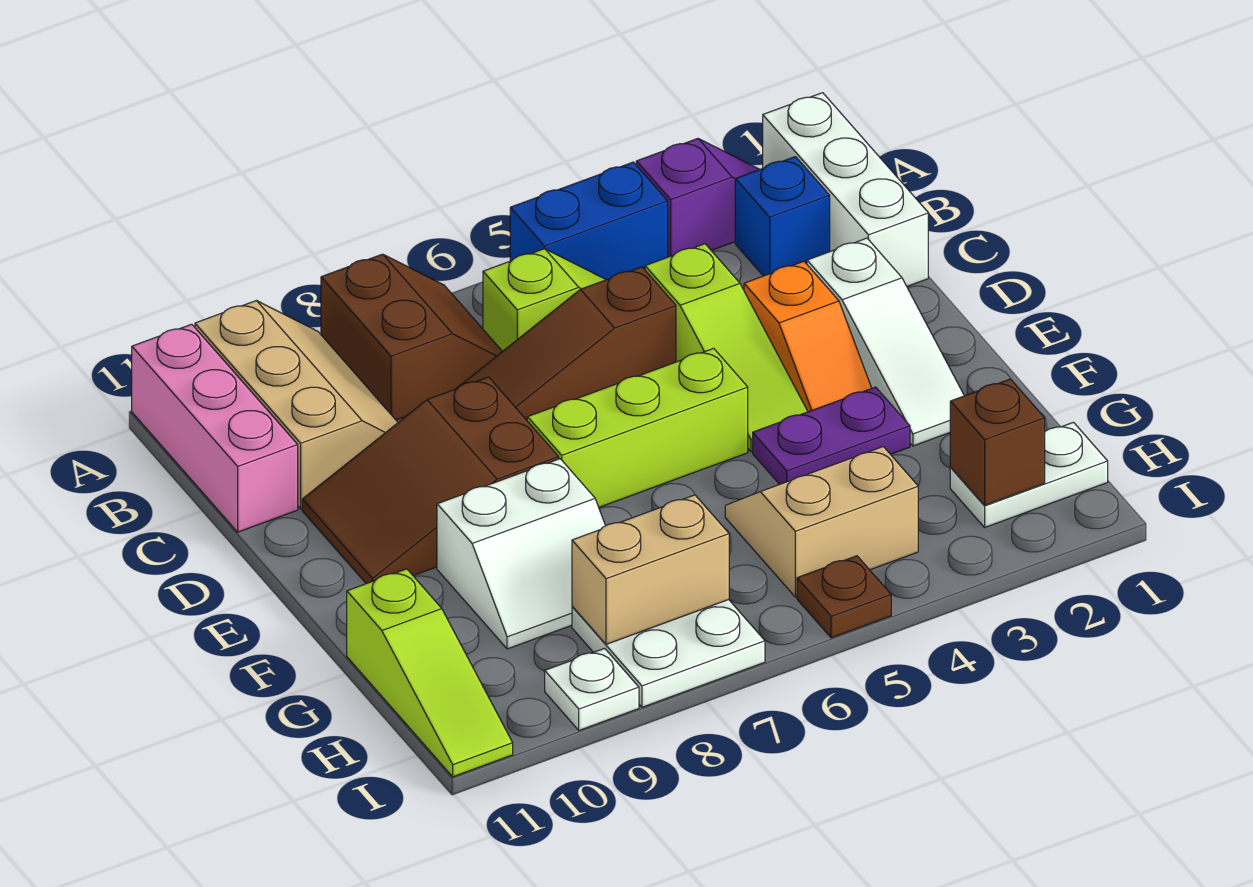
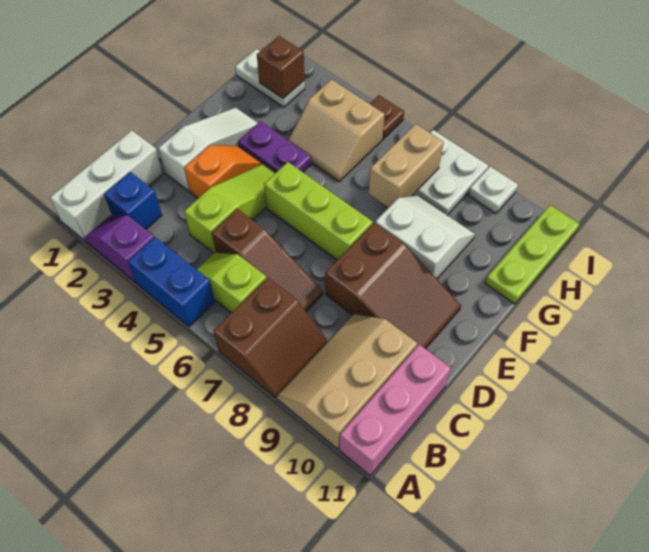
brown 2x2 slope [321,254,502,420] -> brown 2x2 slope turned to [214,278,327,398]
lime 1x3 slope [347,569,513,777] -> lime 1x3 plate [485,205,579,304]
tan 1x2 brick [572,495,729,644] -> tan 1x2 brick turned to [369,124,444,208]

